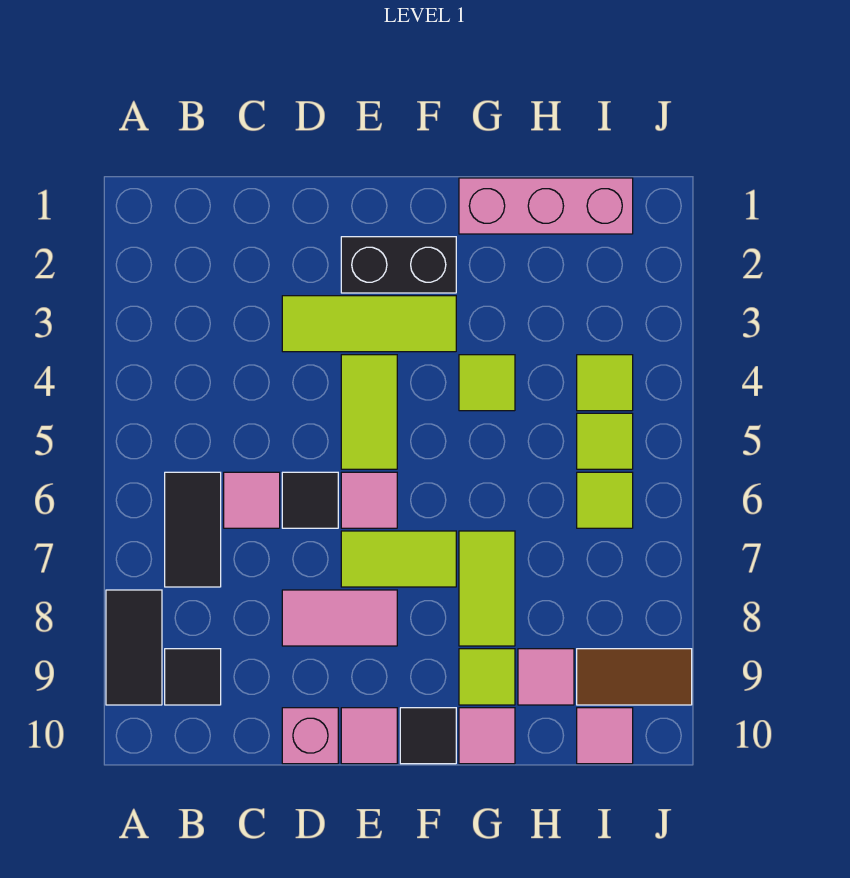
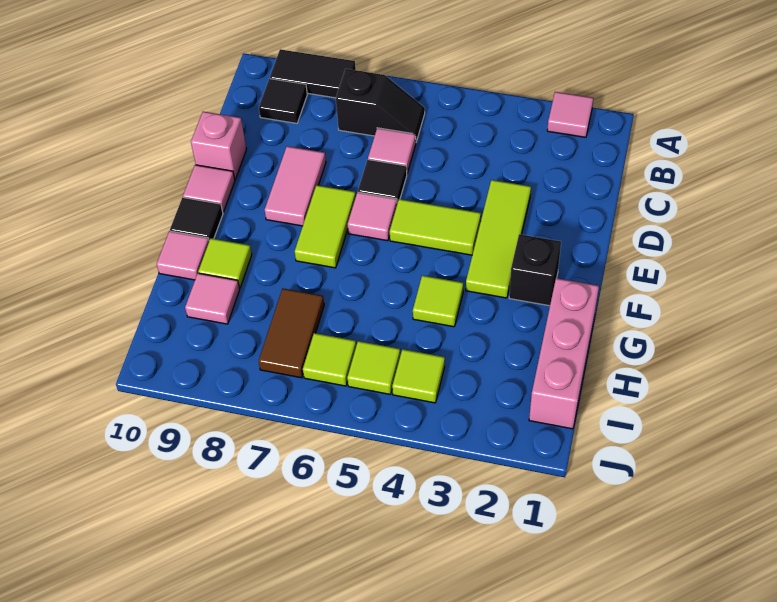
black 1x2 tile [165,472,221,587] -> black 1x2 slope [336,69,425,142]
black 1x2 brick [341,237,456,293] -> black 1x1 brick [509,234,561,306]
lime 1x2 tile [459,531,515,646] -> none
brown 1x2 tile [577,649,692,705] -> brown 1x2 tile moved to [259,288,324,378]
pink 1x1 tile [577,708,633,764] -> pink 1x1 tile moved to [547,92,593,137]

